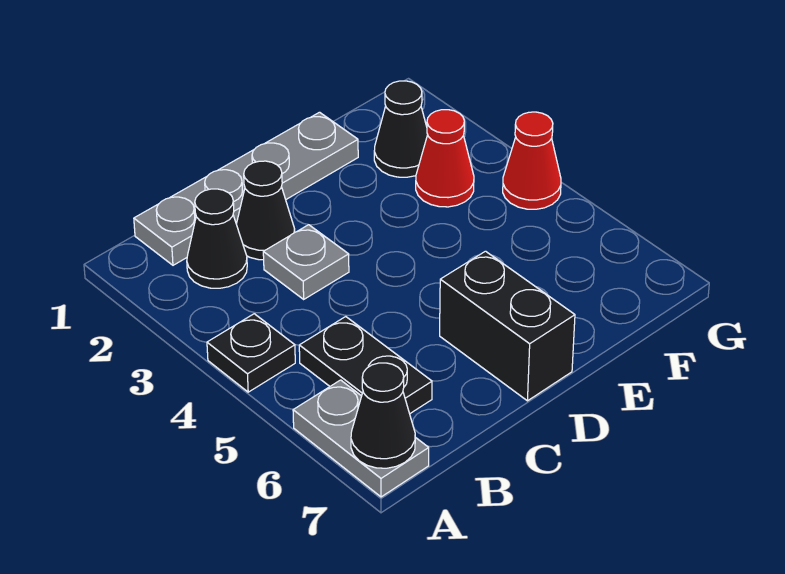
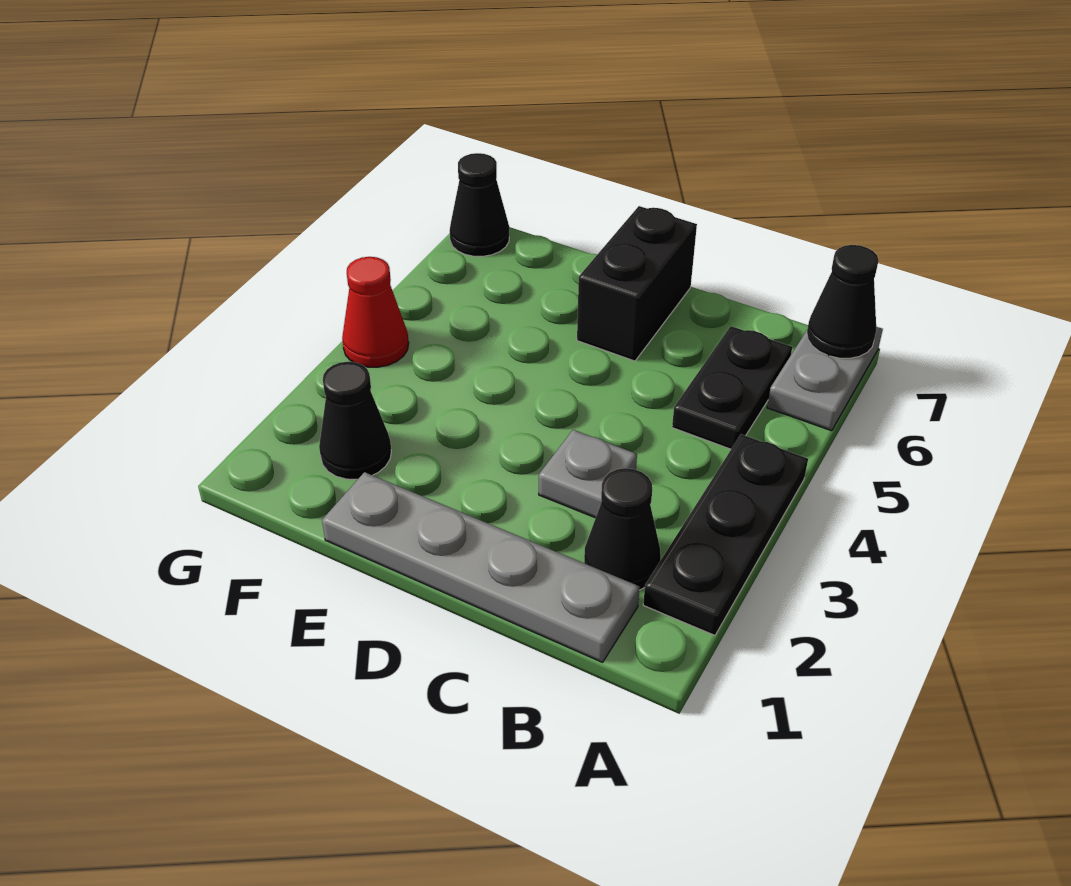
black 1x1 plate [207,314,295,392] -> black 1x3 plate [643,434,808,635]
black 1x1 cone [236,161,295,260] -> black 1x1 cone moved to [450,153,509,256]
red 1x1 cone [416,110,474,207] -> none

